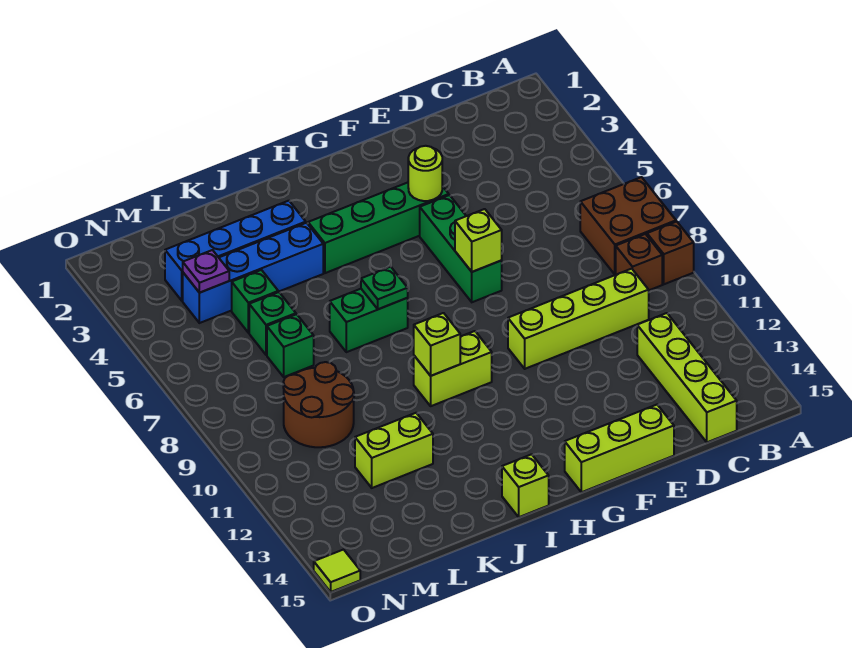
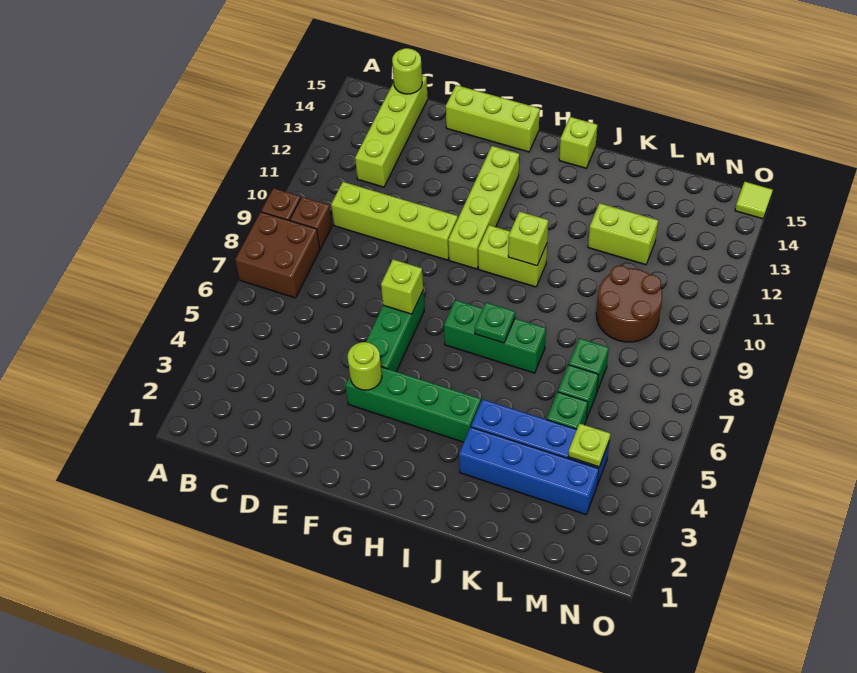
none -> lime 1x1 round brick [392,48,422,94]
none -> lime 1x4 brick [448,146,519,269]
green 1x2 brick [330,289,408,352] -> green 1x3 brick [444,300,546,373]
purple 1x1 plate [183,250,229,293] -> lime 1x1 plate [568,423,610,467]

